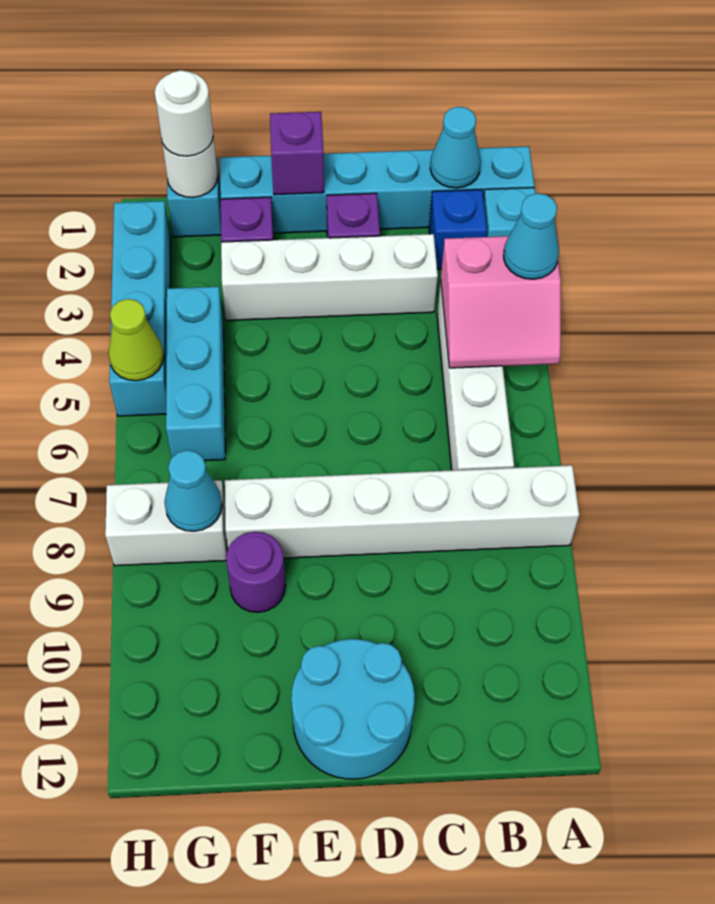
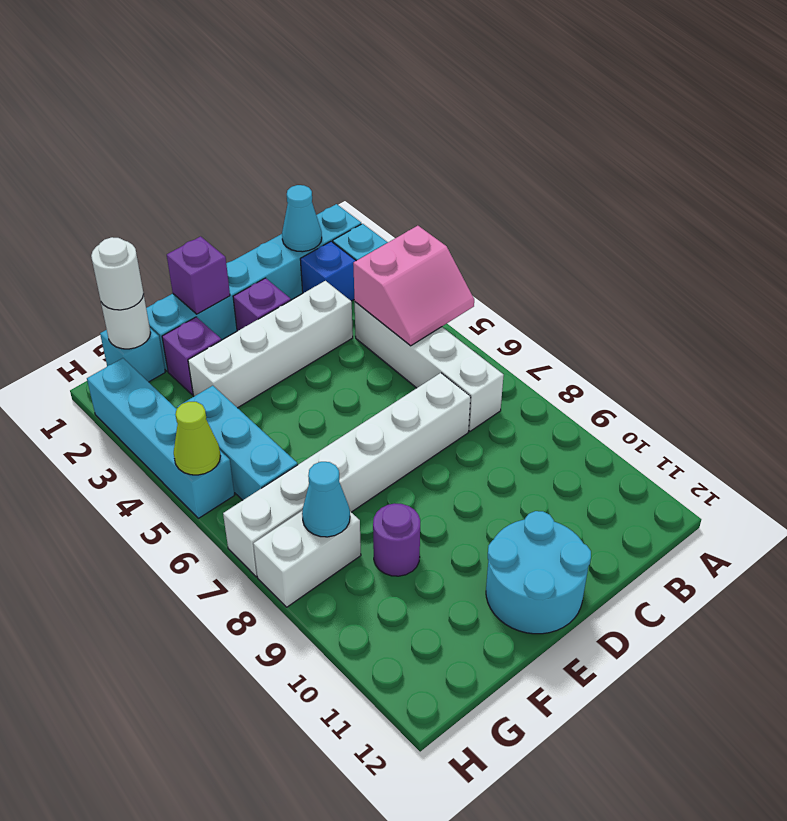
cyan 1x1 cone [504,193,559,279] -> none
white 1x6 brick [225,465,579,558] -> white 1x6 brick moved to [223,373,471,577]

